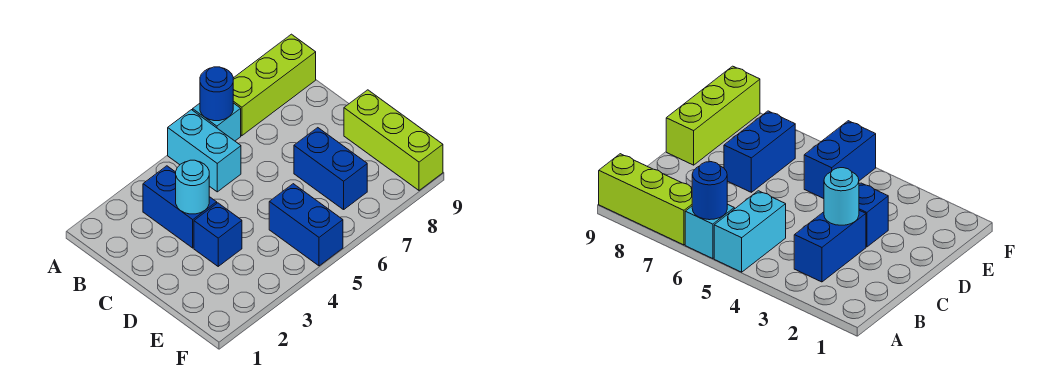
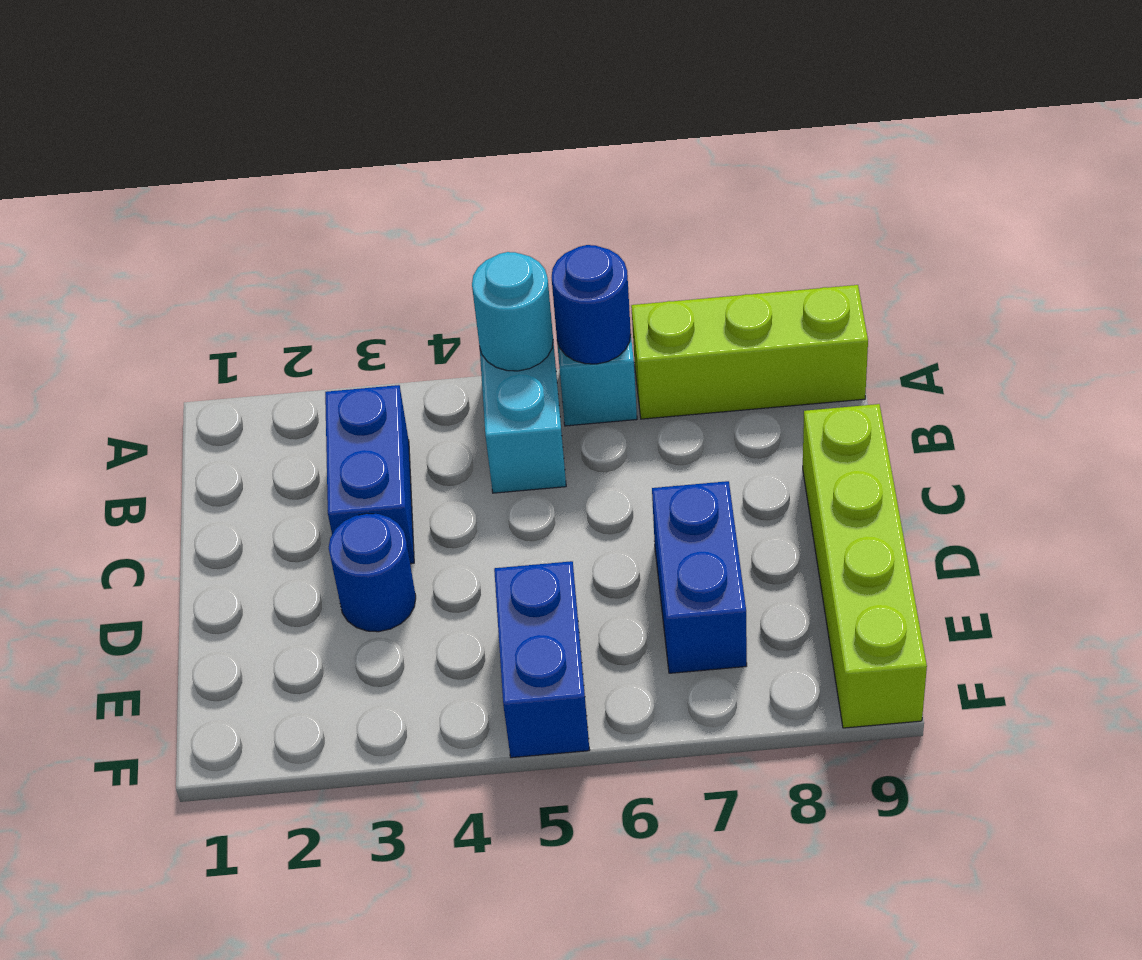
cyan 1x1 round brick [176,160,209,214] -> cyan 1x1 round brick moved to [472,252,553,371]
blue 1x1 brick [194,203,242,266] -> blue 1x1 round brick [329,513,416,632]
lime 1x3 brick [344,90,443,190] -> lime 1x4 brick [803,404,927,728]

